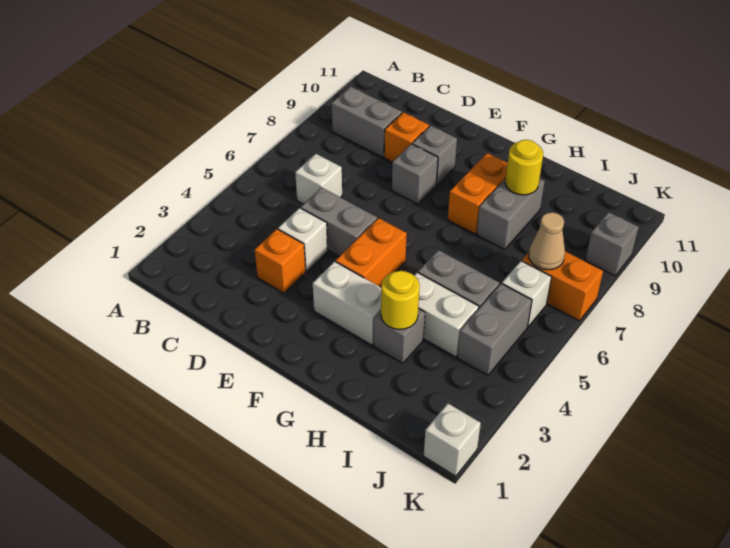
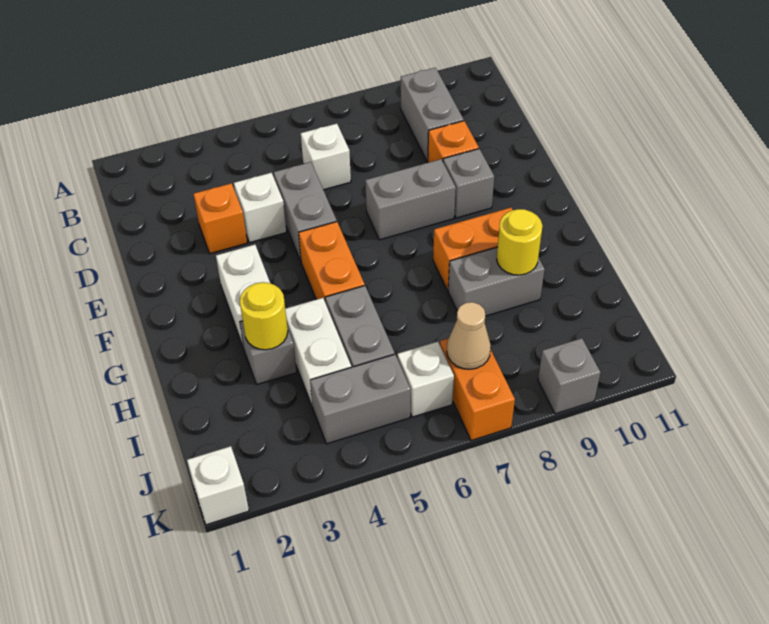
grey 1x1 brick [392,144,438,204] -> grey 1x2 brick [365,159,456,240]
orange 1x2 brick [336,218,407,287] -> orange 1x2 brick turned to [299,222,365,303]

